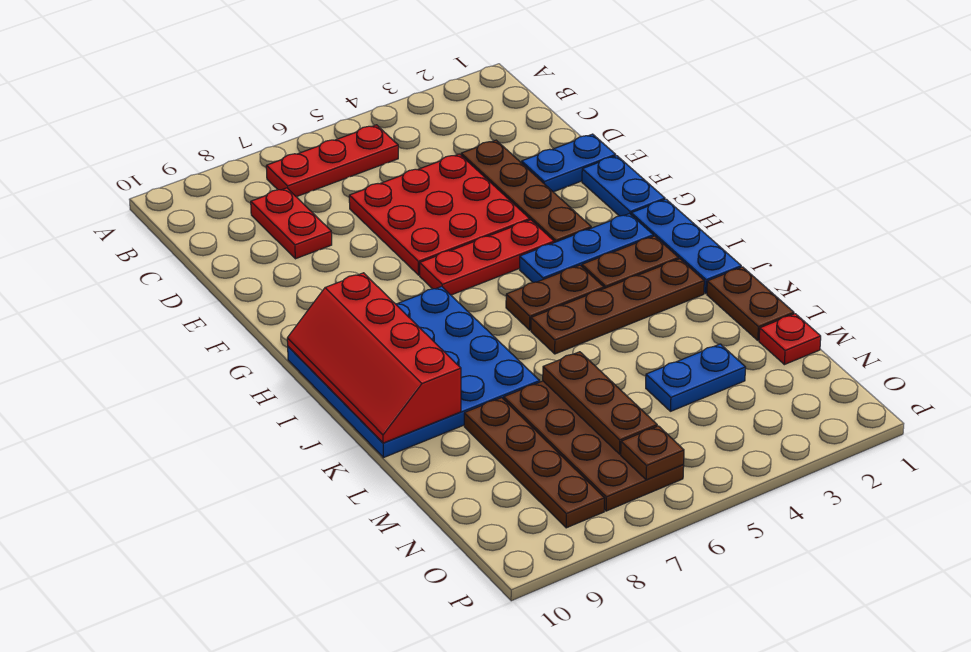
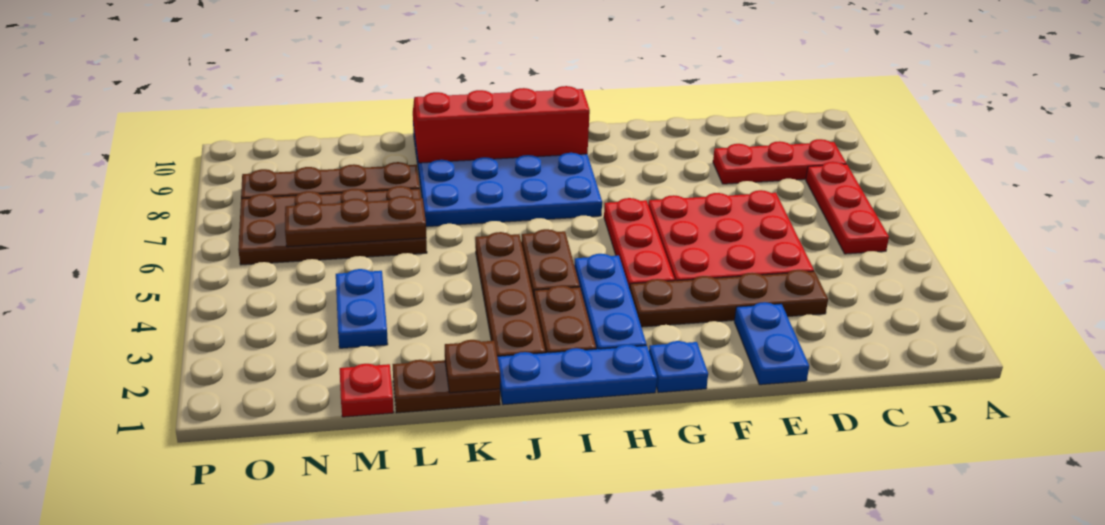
red 1x2 plate [251,188,332,259] -> red 1x3 plate [713,139,846,184]
blue 1x2 plate [582,156,665,216] -> blue 1x1 plate [649,341,708,393]
brown 1x1 plate [621,426,684,480] -> brown 1x1 plate moved to [445,340,500,393]

